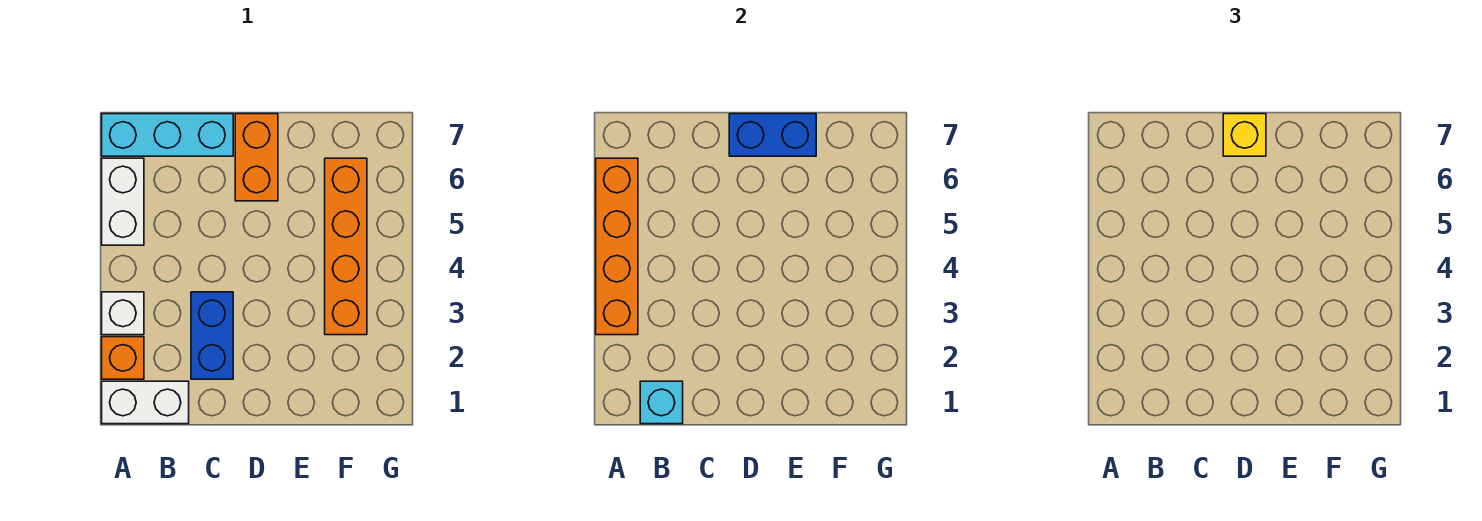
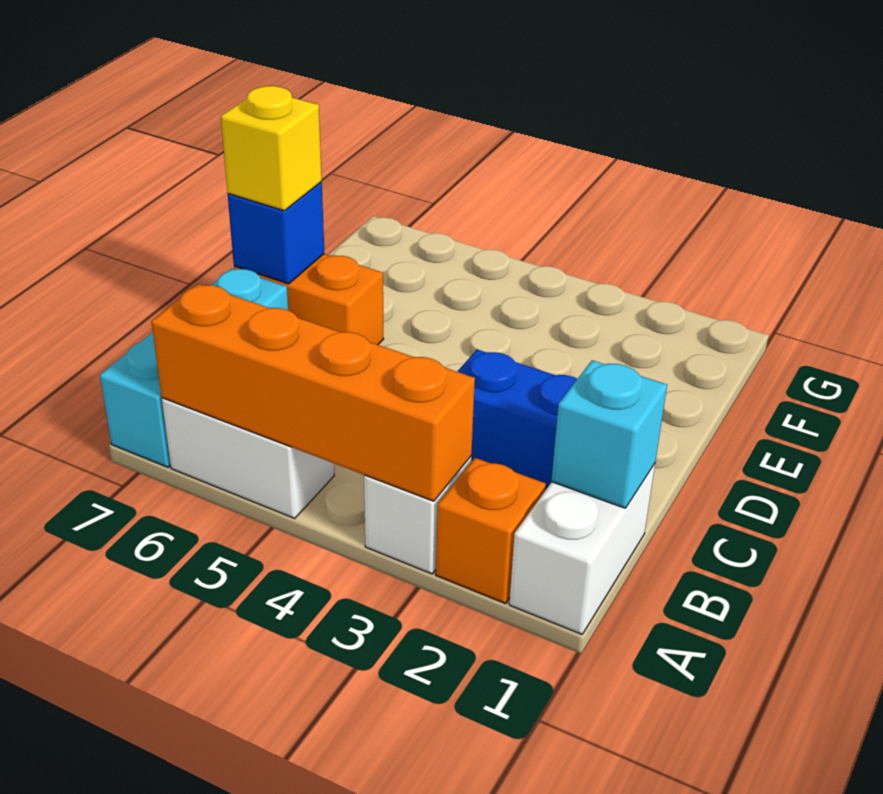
blue 1x2 brick [729,114,816,156] -> blue 1x1 brick [228,182,324,284]
orange 1x4 brick [325,158,367,335] -> none

